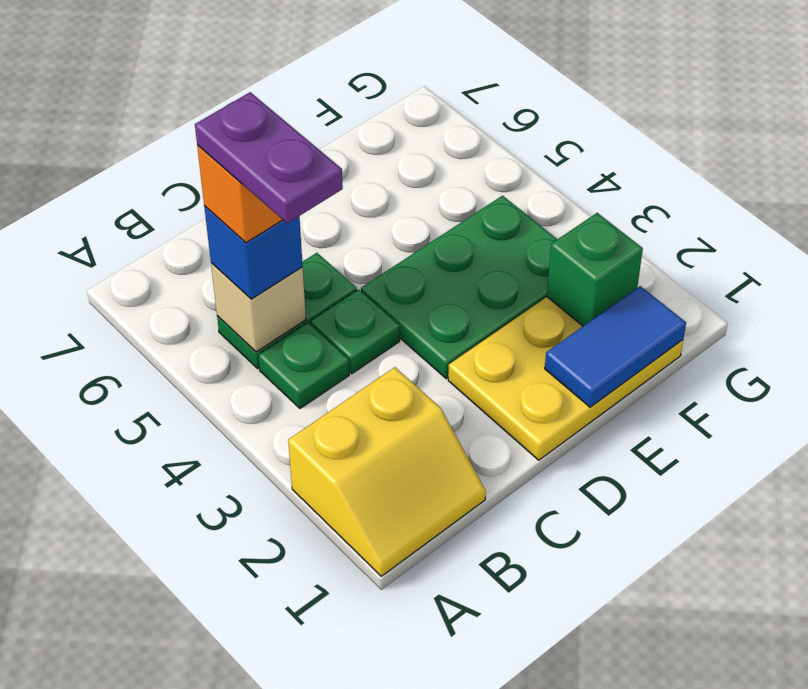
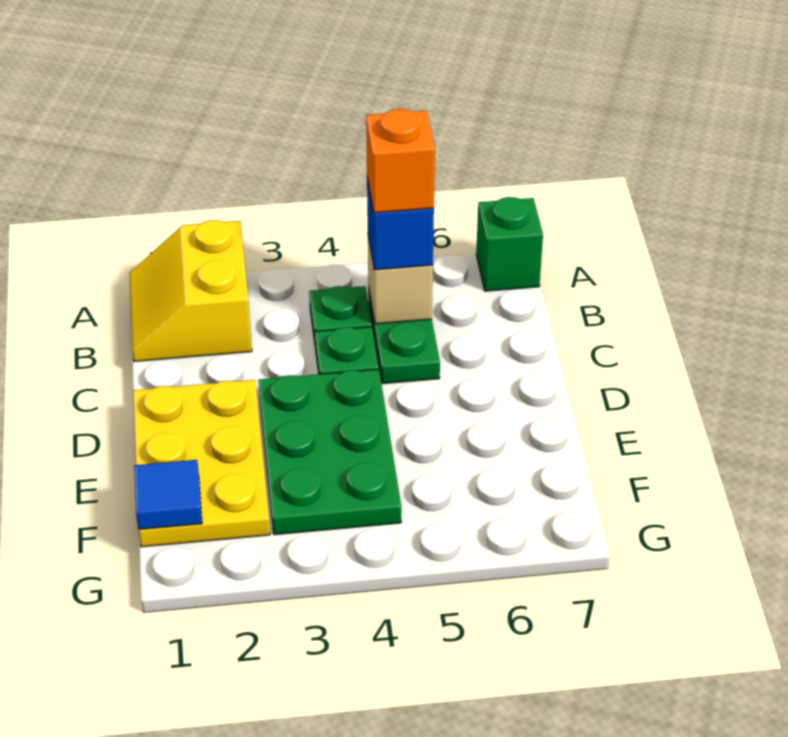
purple 1x2 plate [195,92,343,223] -> none
blue 1x2 tile [545,286,686,407] -> blue 1x1 tile [134,460,202,530]
green 1x1 brick [547,213,643,326] -> green 1x1 brick moved to [476,197,543,291]

